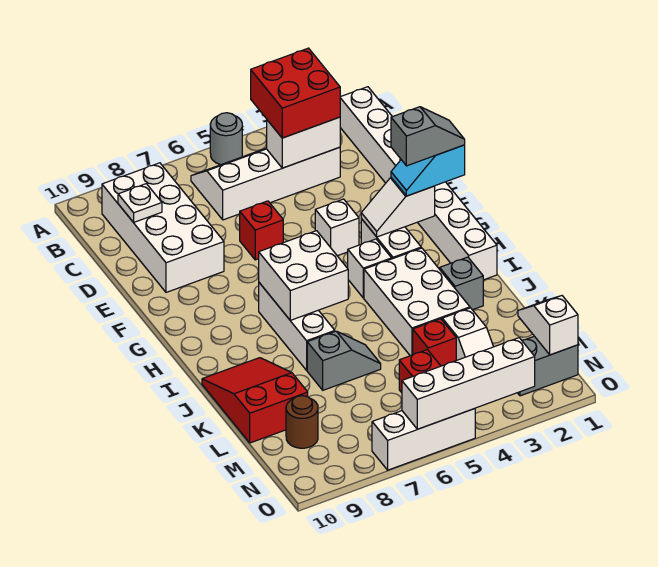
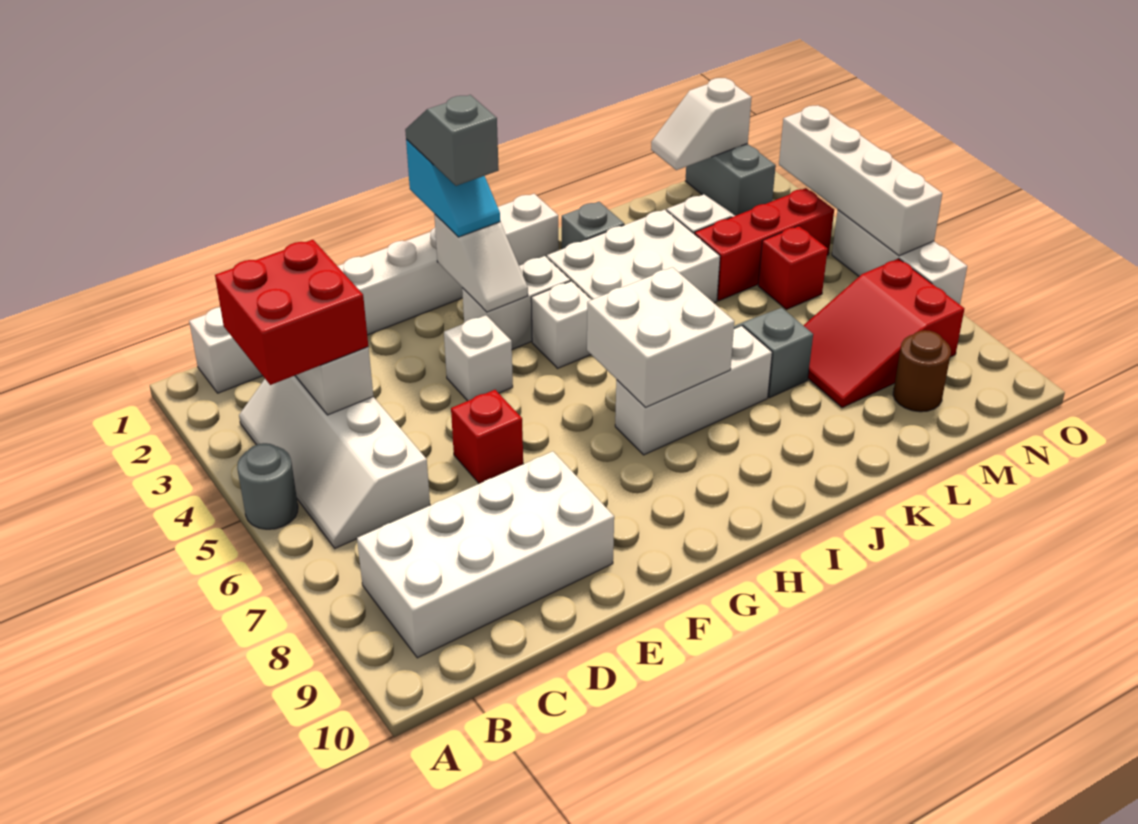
white 1x1 plate [118,184,162,222] -> none
red 2x3 slope [202,358,308,443] -> red 2x3 slope moved to [803,258,964,408]
red 1x1 brick [413,319,456,366] -> red 1x3 brick [695,188,834,301]

